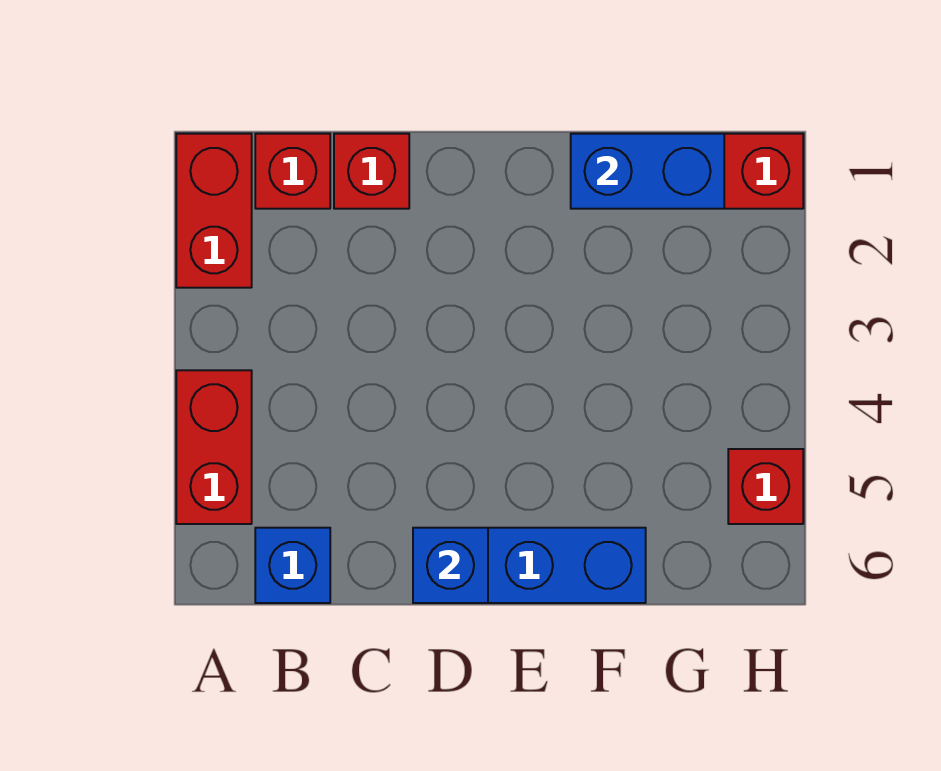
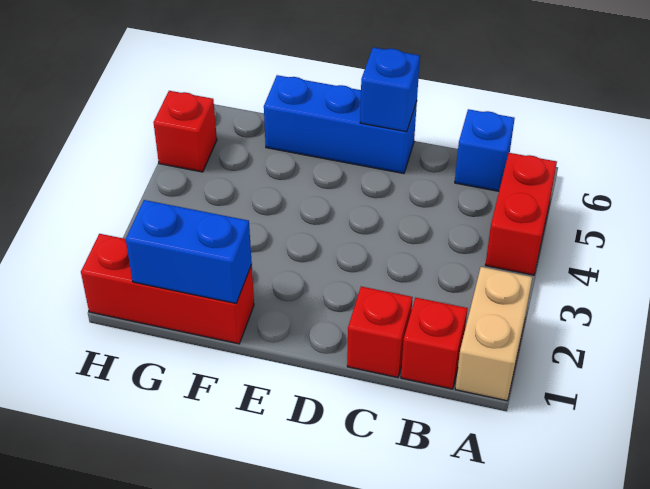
red 1x2 brick [176,134,252,288] -> tan 1x2 brick [455,267,532,401]

